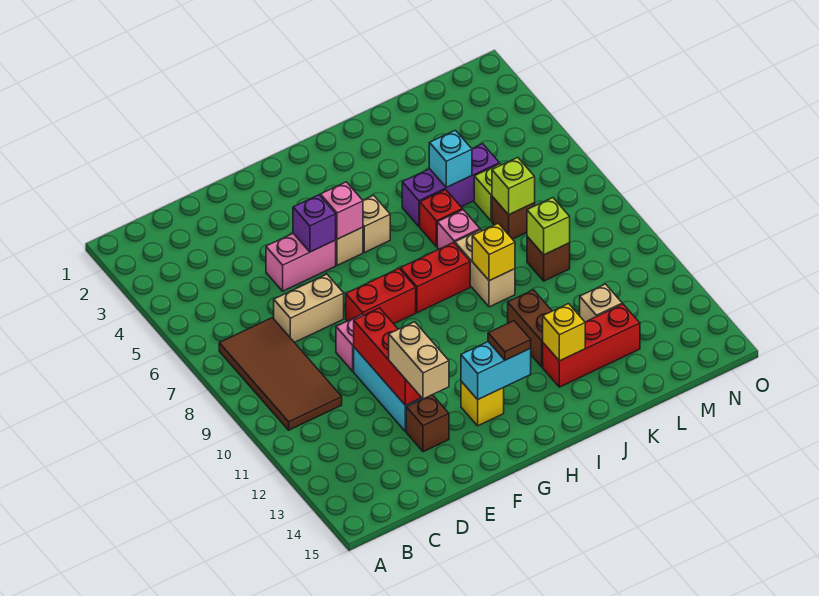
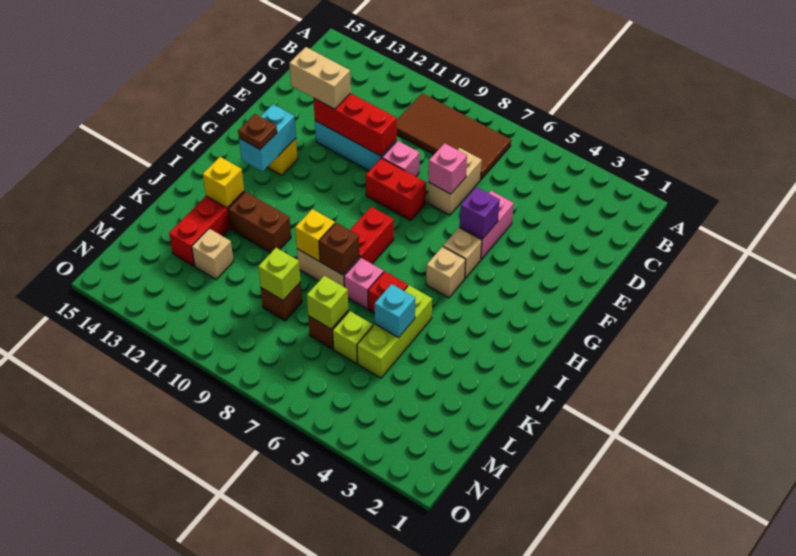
brown 1x1 brick [406,395,449,452] -> brown 1x1 brick moved to [319,223,360,275]
red 1x2 brick [346,269,416,324] -> red 1x2 brick turned to [366,158,426,220]
pink 1x1 brick [320,182,363,239] -> pink 1x1 brick moved to [428,143,467,194]
brown 1x1 tile [488,321,531,360] -> brown 1x1 plate [238,114,277,149]
purple 1x3 brick [402,144,499,227] -> lime 1x3 brick [357,285,432,378]

